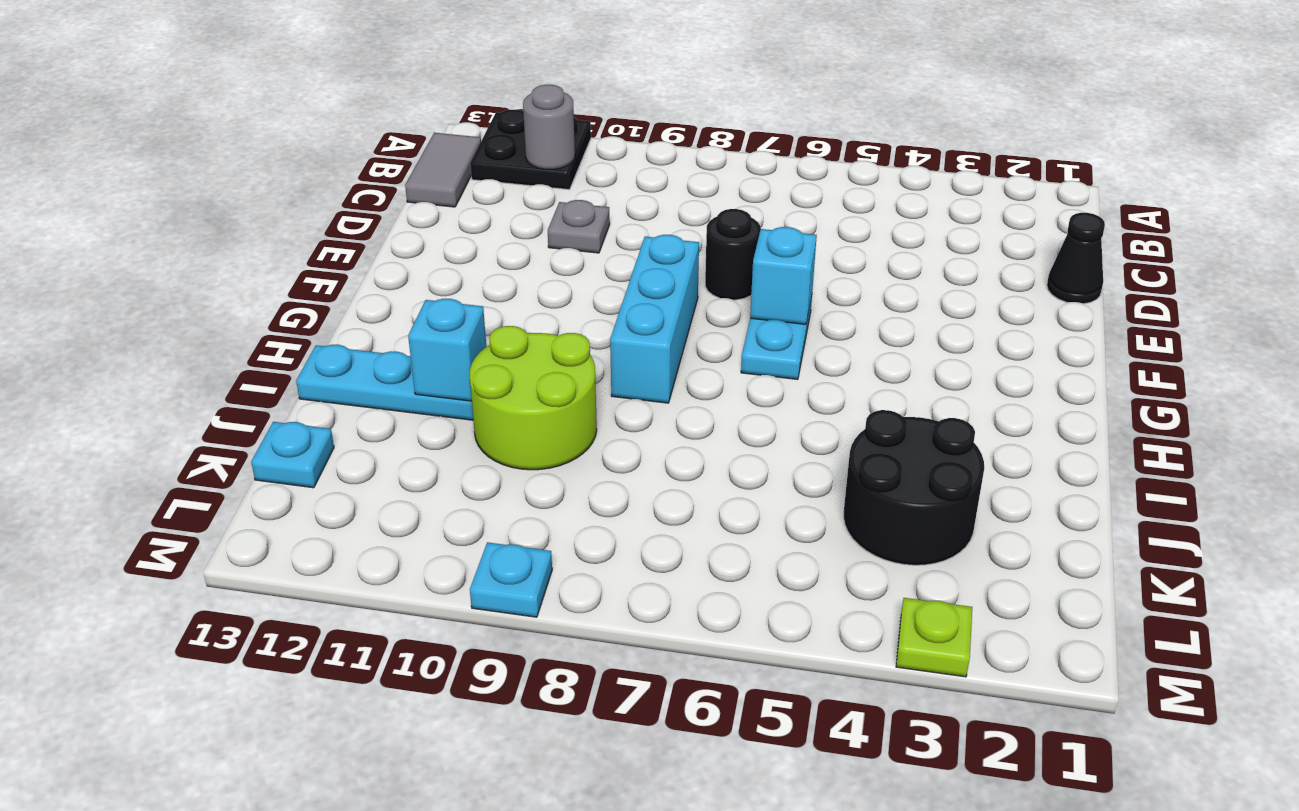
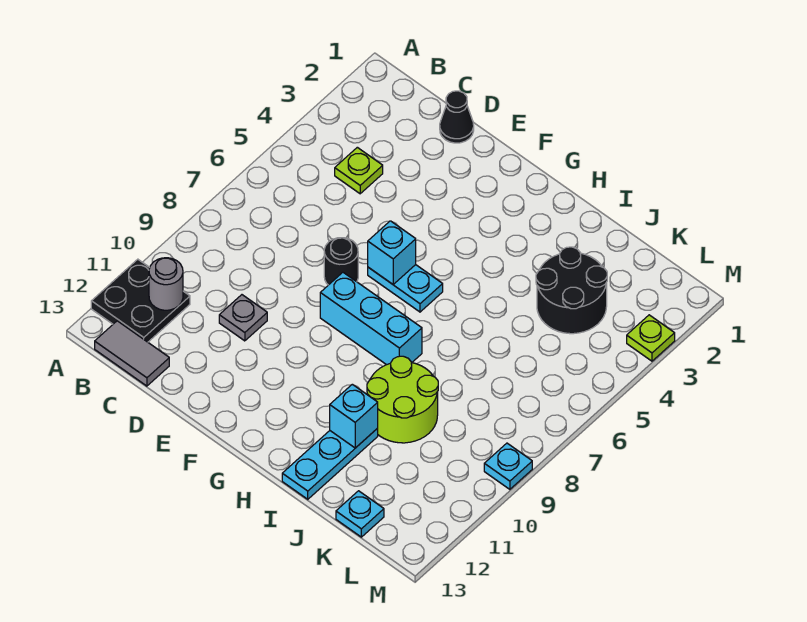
none -> lime 1x1 plate [335,147,383,194]

